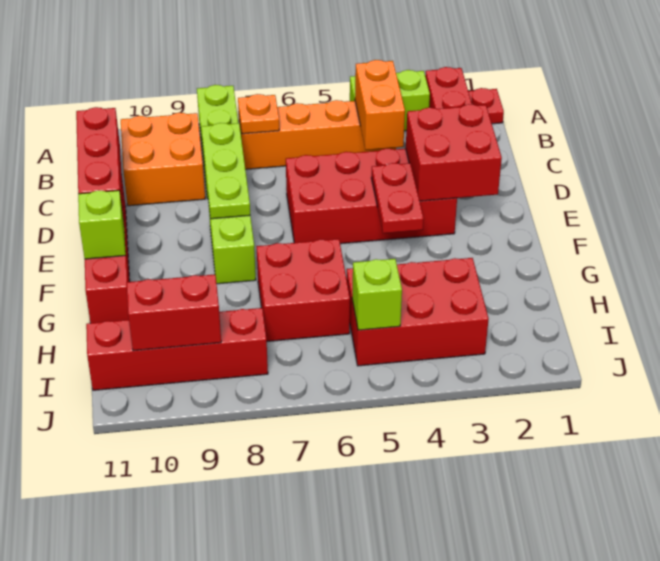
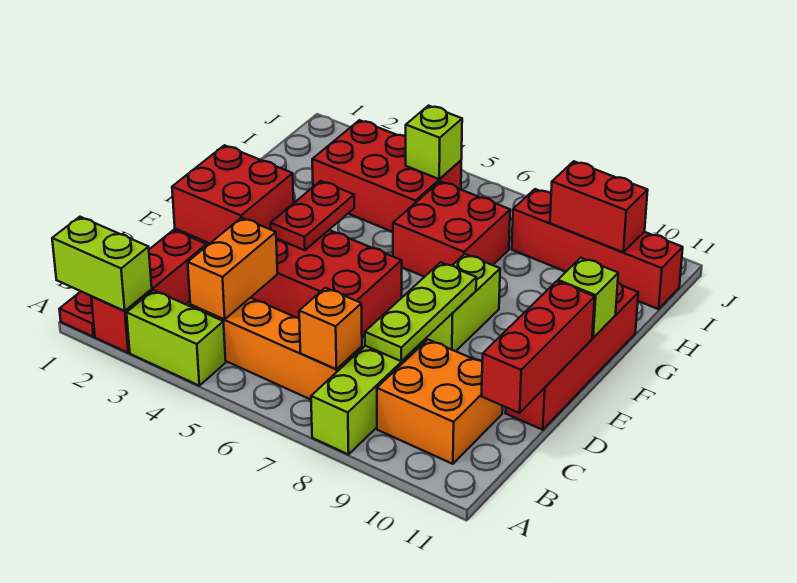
none -> lime 1x2 brick [52,217,152,311]
orange 1x1 plate [238,94,279,134] -> orange 1x1 brick [299,288,362,369]

